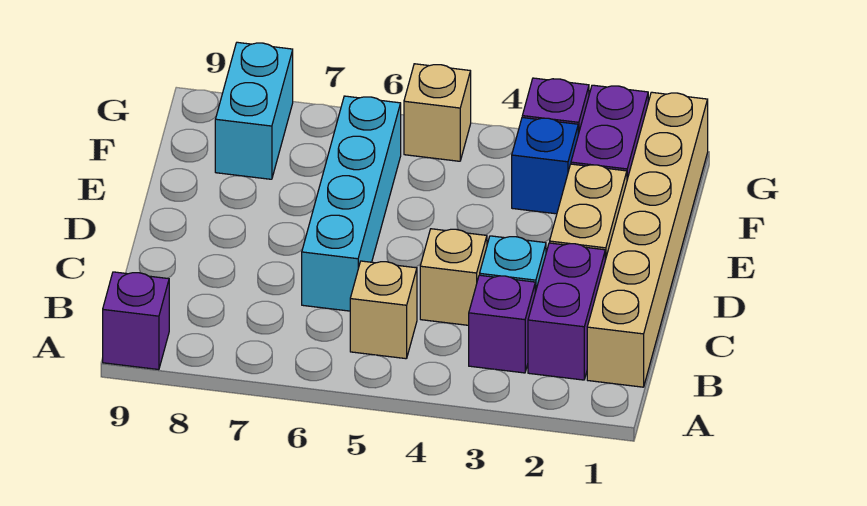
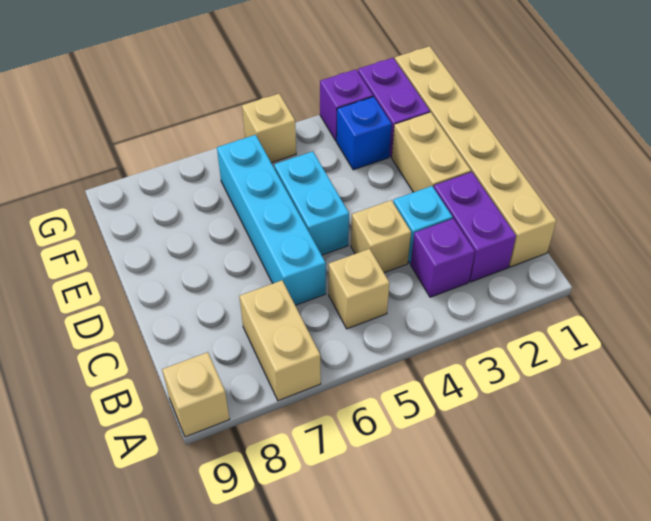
none -> tan 1x2 brick [239,280,321,401]
purple 1x1 brick [103,272,169,370] -> tan 1x1 brick [162,352,230,437]
cyan 1x2 brick [215,42,293,179] -> cyan 1x2 brick moved to [274,152,349,255]

